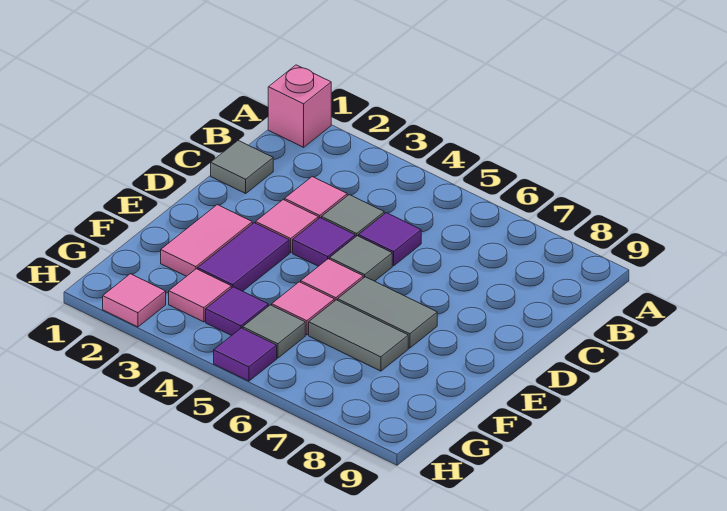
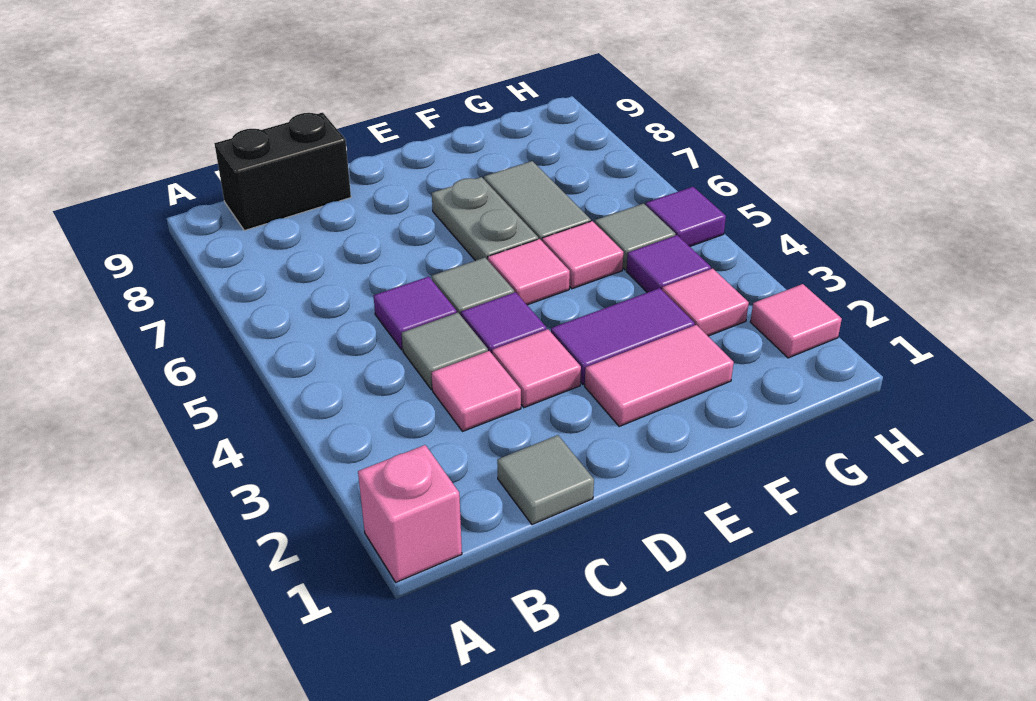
none -> black 1x2 brick [214,113,351,230]
grey 1x2 tile [338,277,437,348] -> grey 1x2 plate [432,177,538,261]

